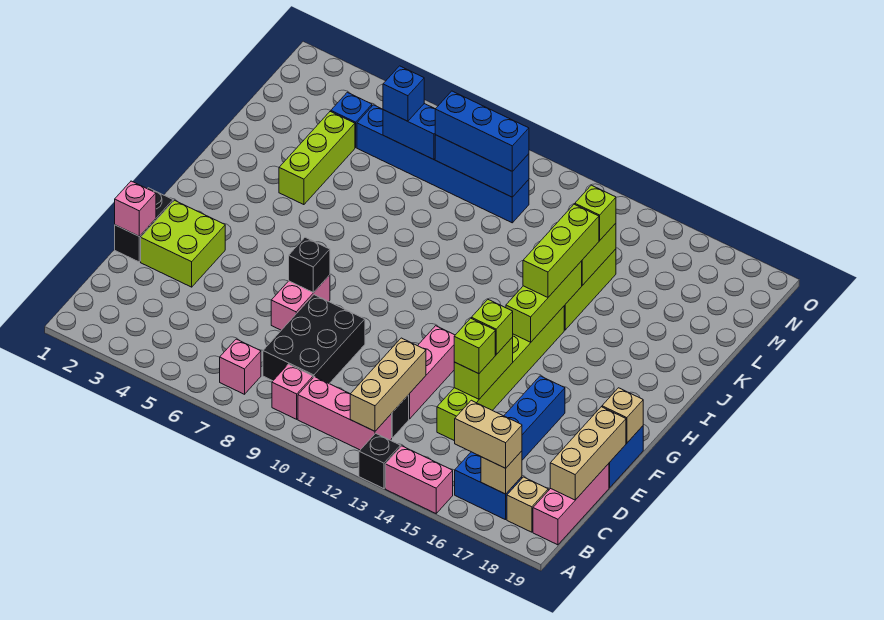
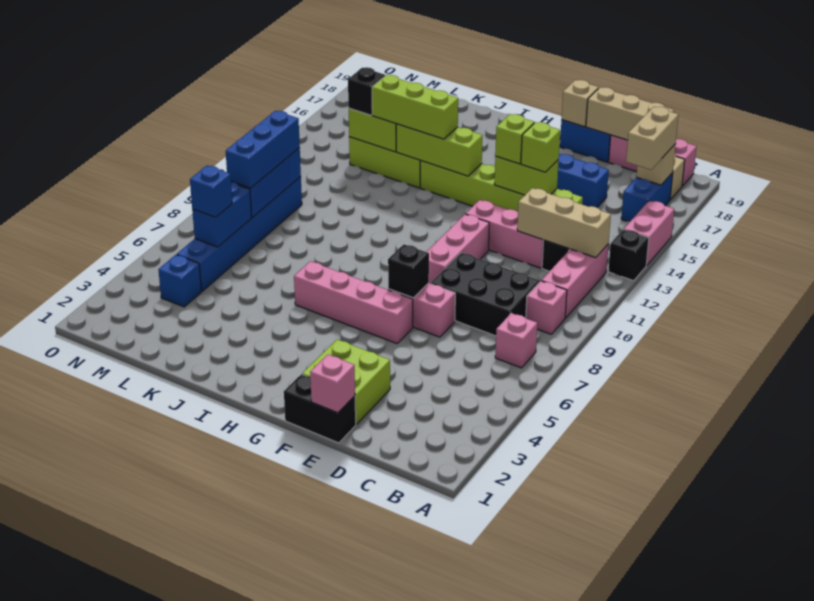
none -> pink 1x4 brick [294,261,413,343]
none -> pink 1x3 brick [427,214,489,284]
lime 1x3 brick [279,112,355,205] -> none
lime 1x1 brick [575,185,616,241] -> black 1x1 brick [348,67,385,115]

